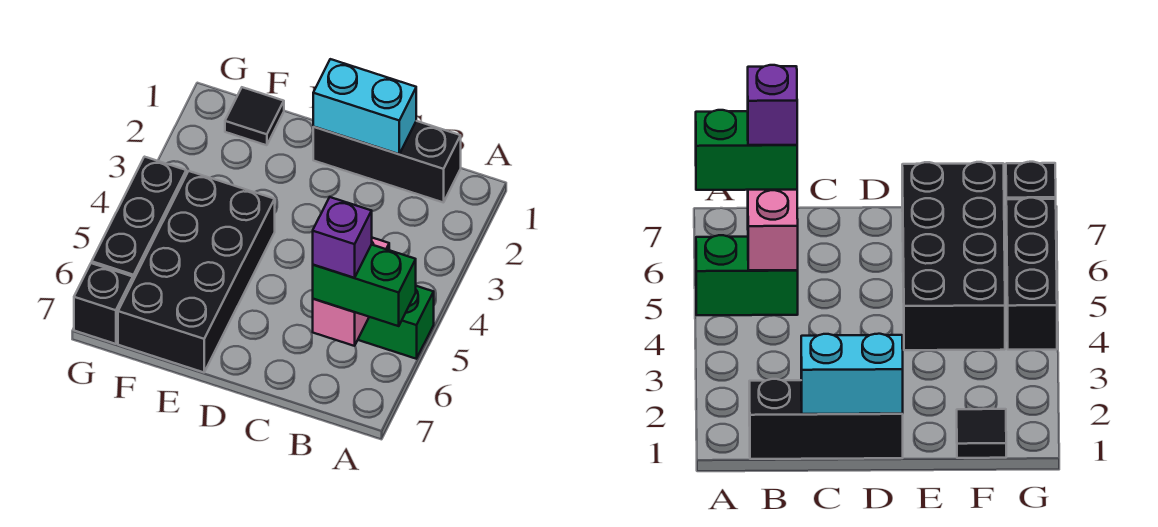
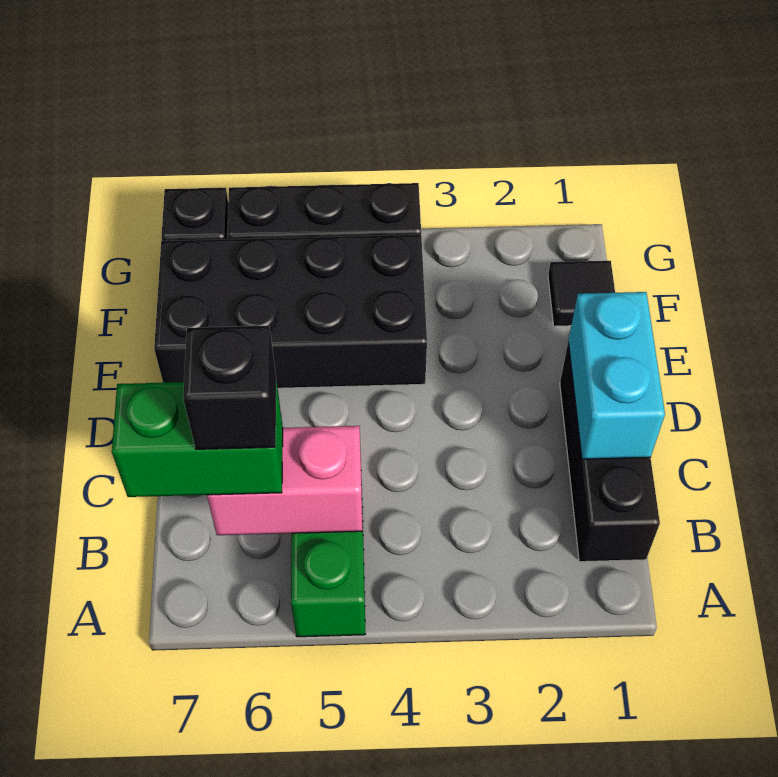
green 1x2 brick [313,245,416,326] -> green 1x2 brick turned to [112,380,283,497]
purple 1x1 brick [313,197,372,278] -> black 1x1 brick [183,326,276,449]

